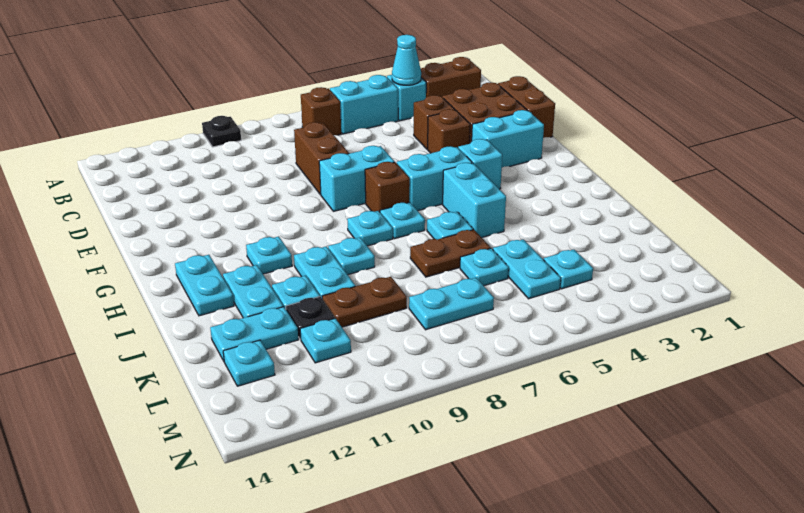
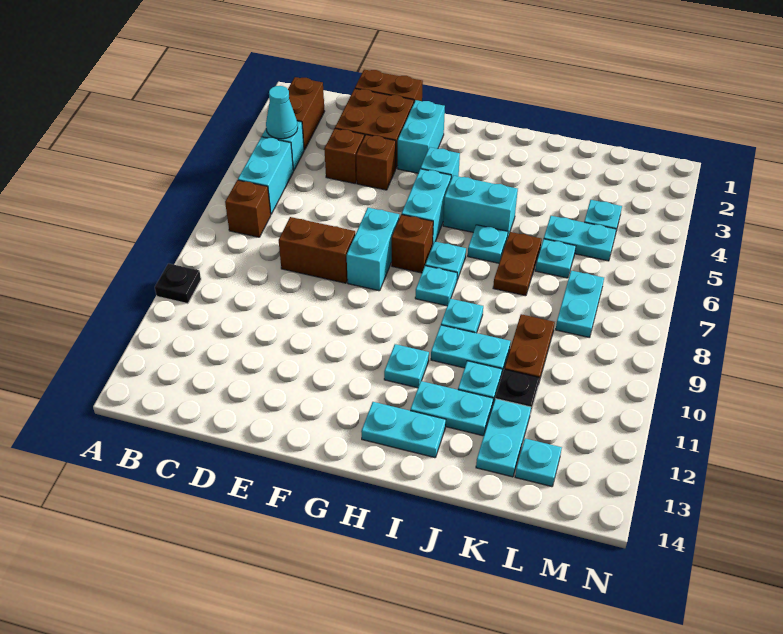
cyan 1x1 plate [300,318,351,363] -> none

